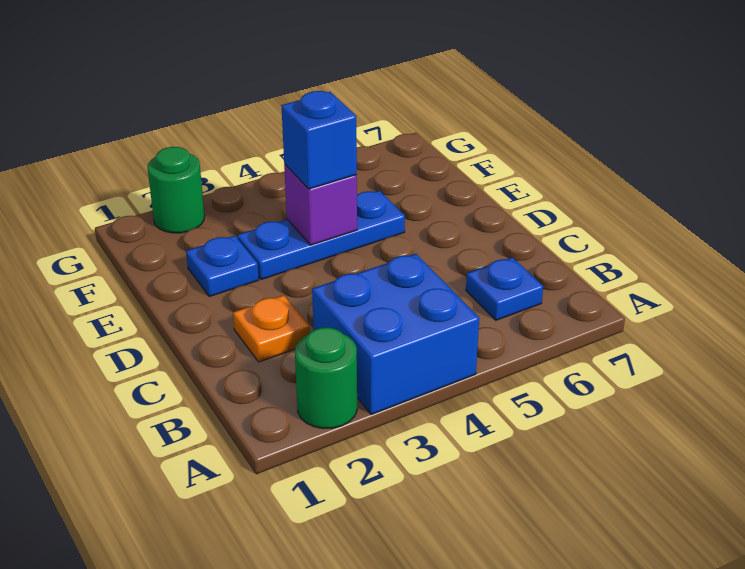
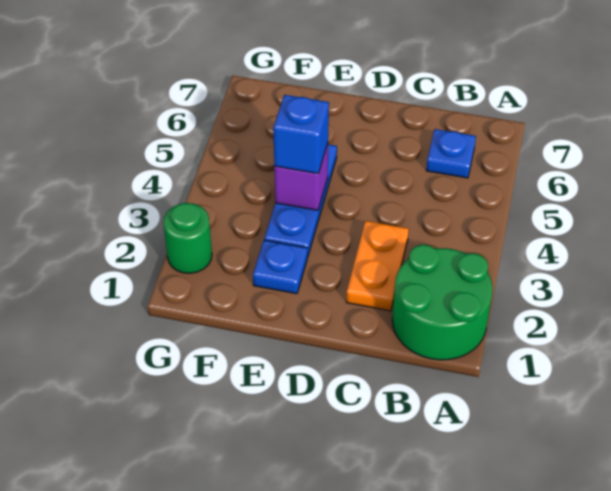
green 1x1 round brick [295,327,357,429] -> green 2x2 round brick [392,245,493,360]
blue 2x2 brick [312,254,479,414] -> none
orange 1x1 plate [233,295,310,362] -> orange 1x2 plate [346,221,409,311]

